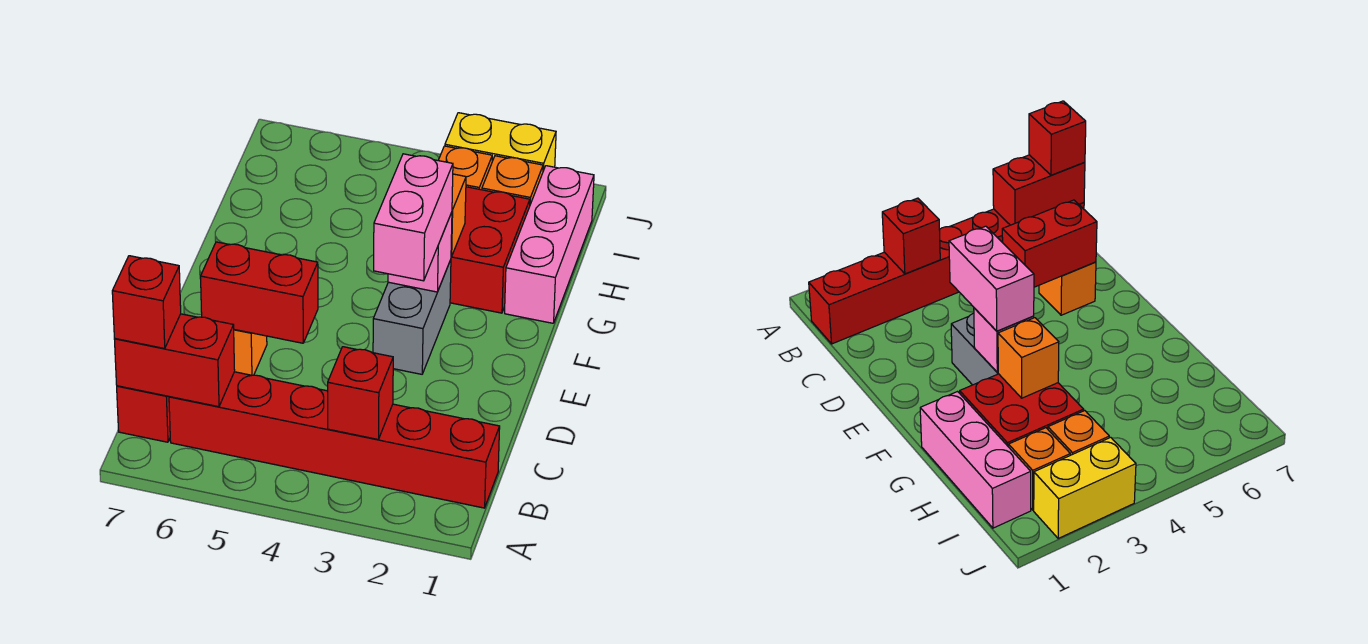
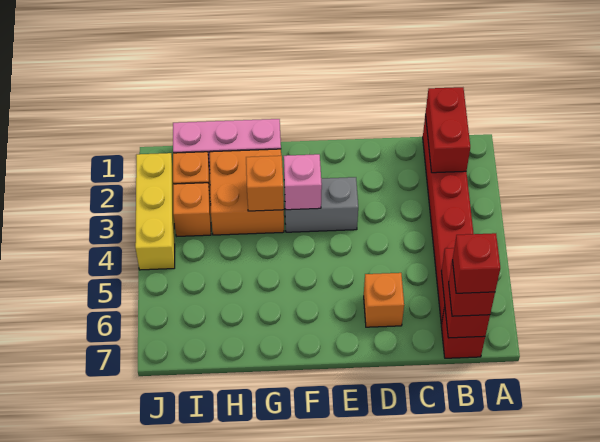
red 1x1 brick [328,347,393,439] -> red 1x1 brick moved to [453,233,500,293]
red 1x2 brick [201,242,318,343] -> red 1x2 brick moved to [426,87,470,173]
pink 1x2 brick [374,154,453,281] -> none
red 2x2 brick [450,187,530,313] -> orange 2x2 brick [210,149,284,235]
yellow 1x2 brick [445,113,556,171] -> yellow 1x3 brick [135,153,175,270]

